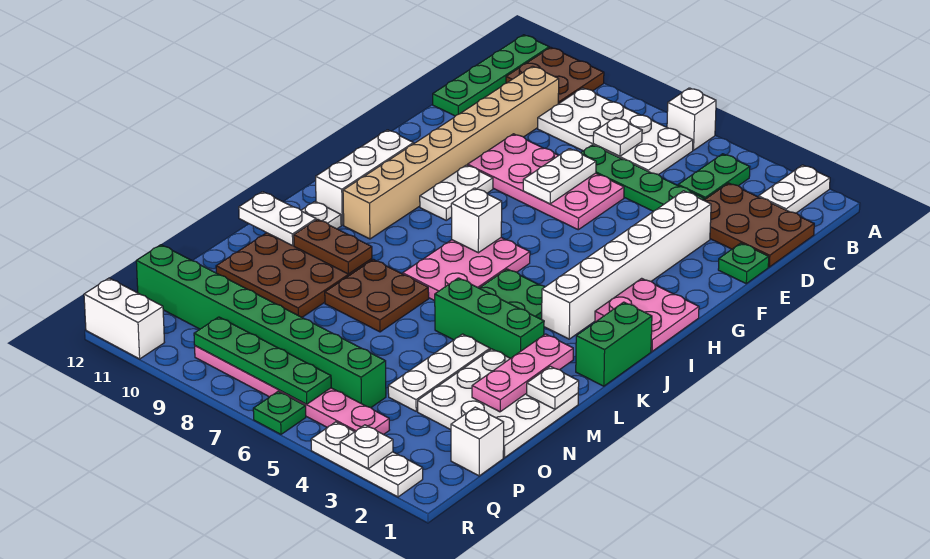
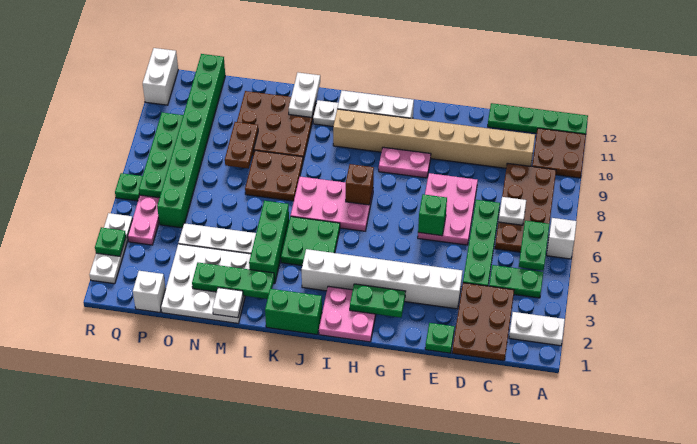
none -> green 1x2 plate [519,221,549,271]
white 2x4 plate [538,88,693,175] -> brown 2x4 plate [495,163,556,252]
pink 2x4 plate [468,134,624,230] -> pink 2x3 plate [418,173,478,245]
white 1x2 plate [523,149,596,204] -> none
none -> green 1x1 brick [418,194,447,236]
none -> green 1x2 plate [350,284,406,317]
white 1x2 plate [420,165,493,220] -> pink 1x2 plate [379,147,431,178]
white 1x1 brick [451,188,502,253] -> brown 1x1 brick [346,164,374,205]
pink 1x3 plate [472,334,573,412] -> green 1x3 plate [192,263,274,299]
brown 1x2 plate [294,219,372,274] -> brown 1x2 plate moved to [225,122,258,169]
white 1x1 plate [340,425,393,469] -> green 1x1 plate [95,227,126,256]

